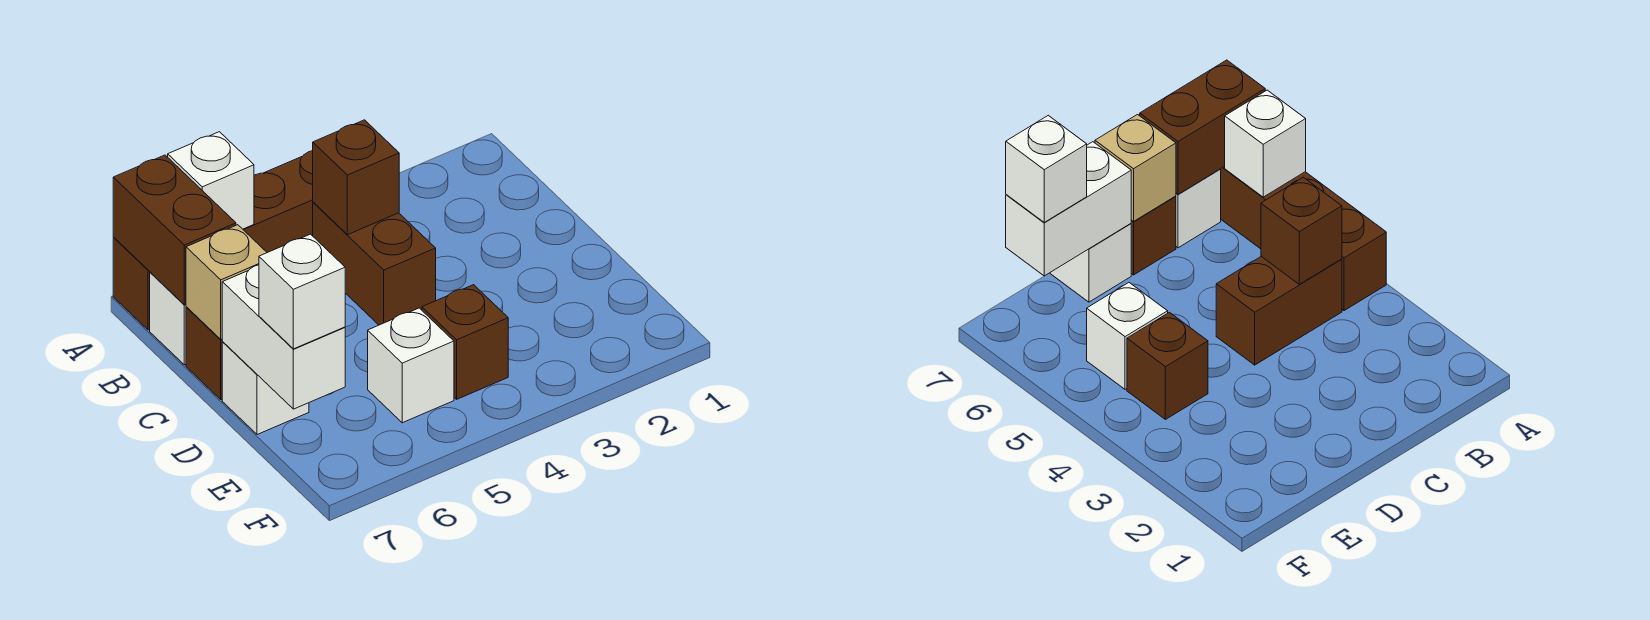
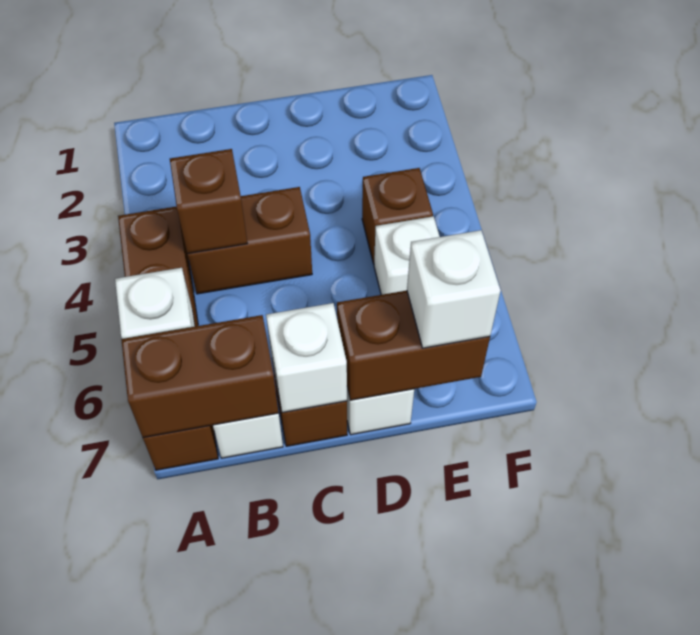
tan 1x1 brick [186,225,267,339] -> white 1x1 brick [266,303,347,413]
white 1x2 brick [222,265,345,409] -> brown 1x2 brick [337,291,490,400]

